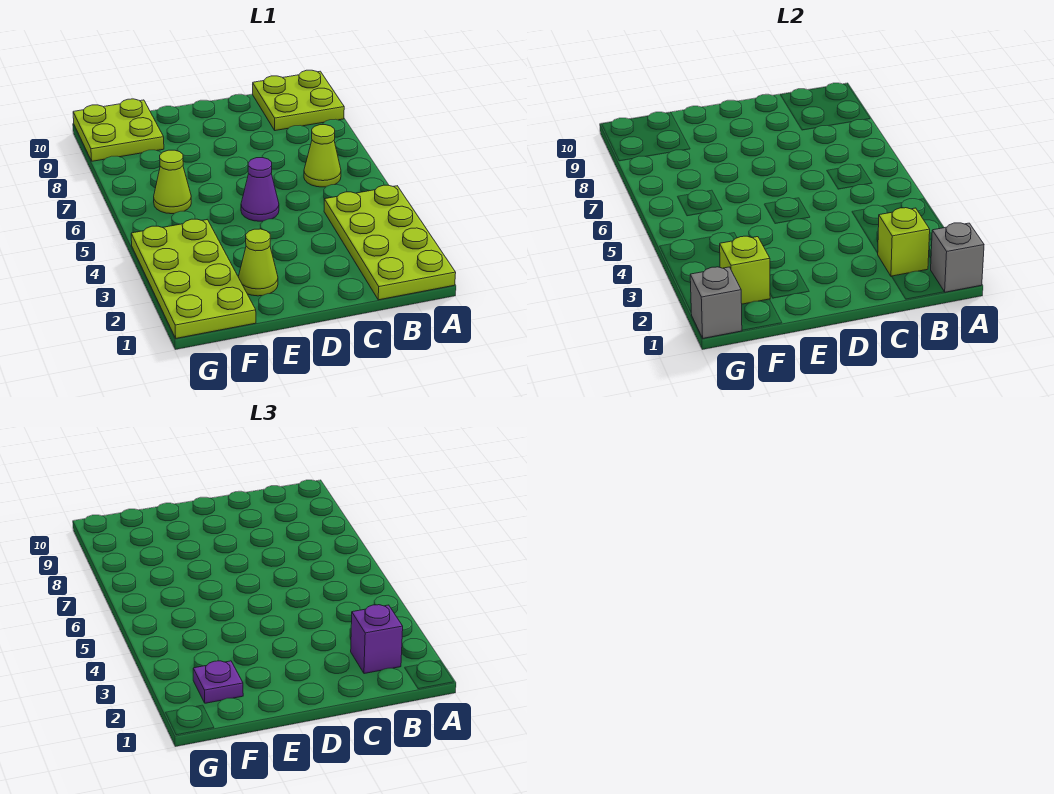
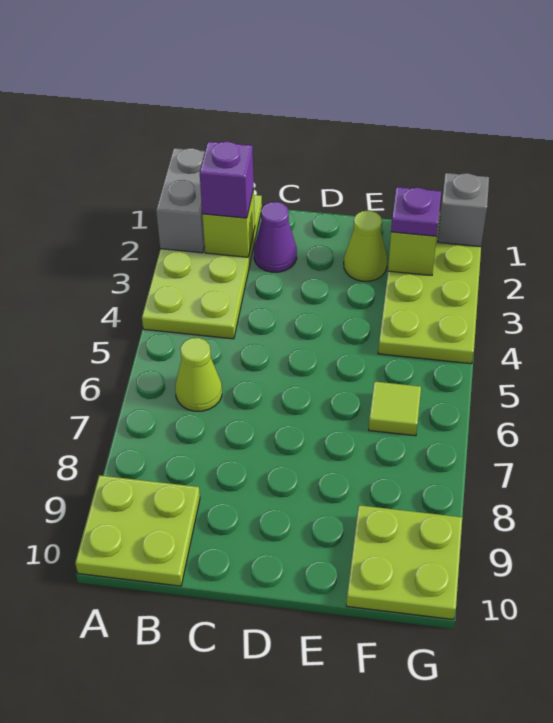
grey 1x1 brick [931,223,984,292] -> grey 1x2 brick [156,148,205,253]
purple 1x1 cone [241,158,279,221] -> purple 1x1 cone moved to [254,202,297,272]
lime 1x1 cone [154,150,191,214] -> lime 1x1 tile [369,381,421,436]

